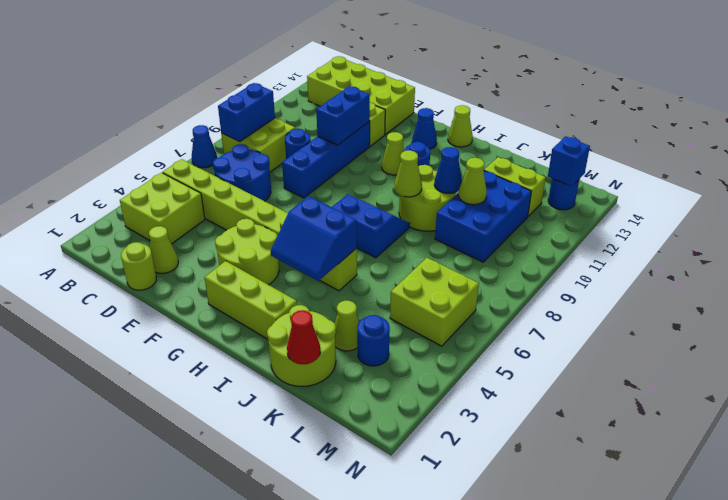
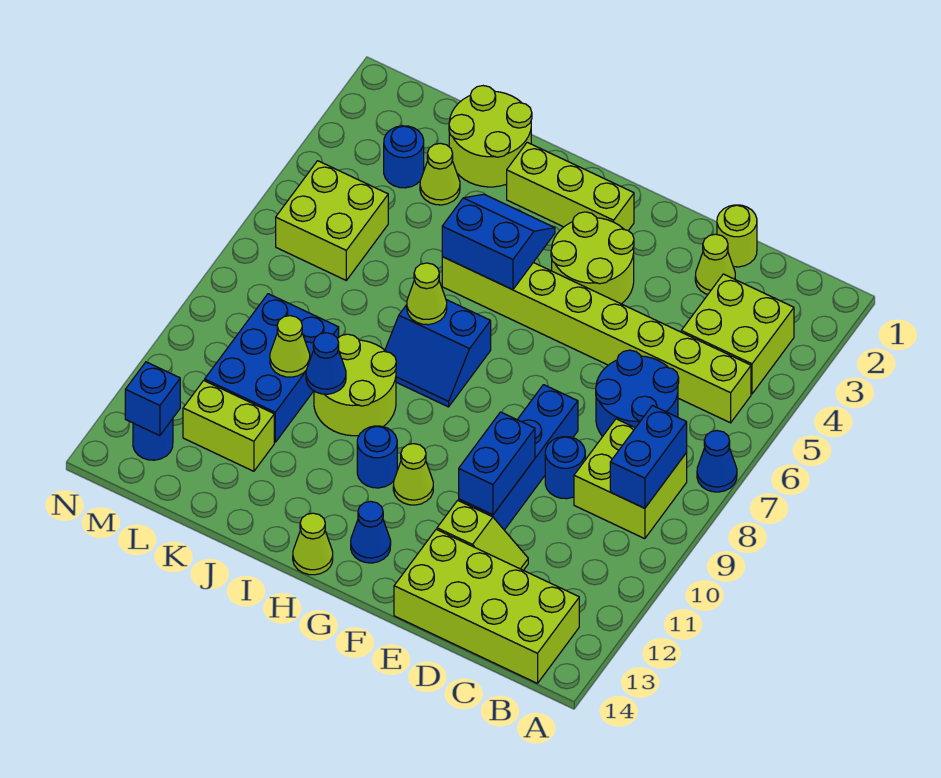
lime 1x1 cone [394,150,422,197] -> lime 1x1 cone moved to [407,263,447,325]
red 1x1 cone [287,310,320,364] -> none

